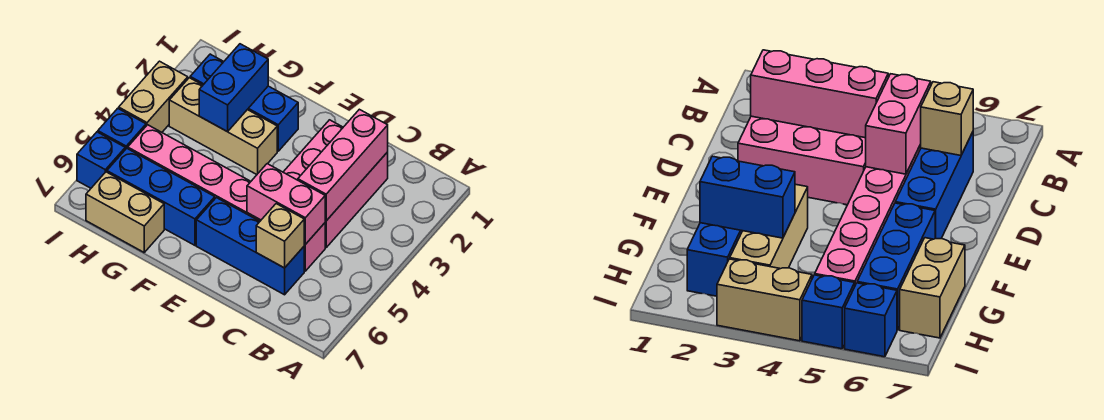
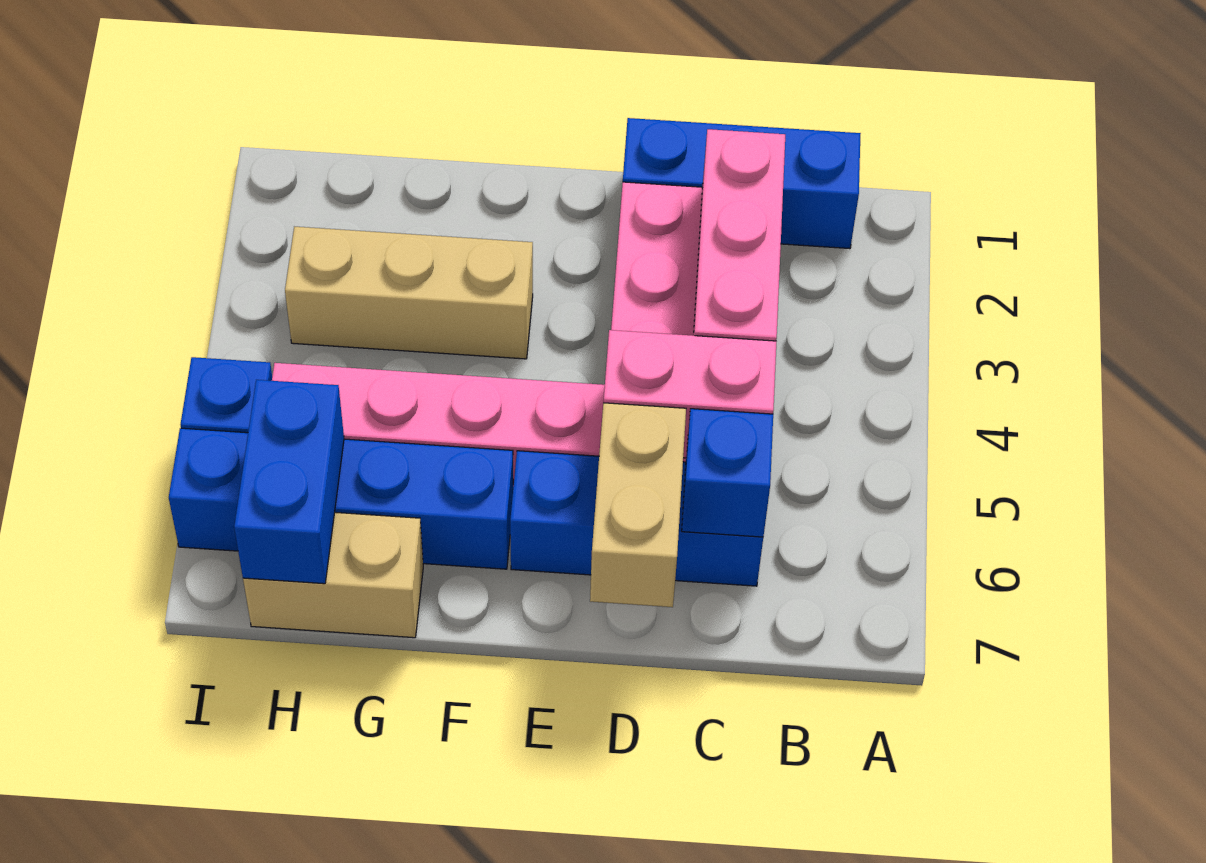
tan 1x1 brick [256,204,304,268] -> blue 1x1 brick [682,409,773,537]
blue 1x3 brick [190,54,298,151] -> blue 1x3 brick moved to [623,118,861,249]
blue 1x2 brick [199,44,268,132] -> blue 1x2 brick moved to [234,380,344,584]
tan 1x2 brick [119,61,188,132] -> tan 1x2 brick moved to [590,403,686,607]

